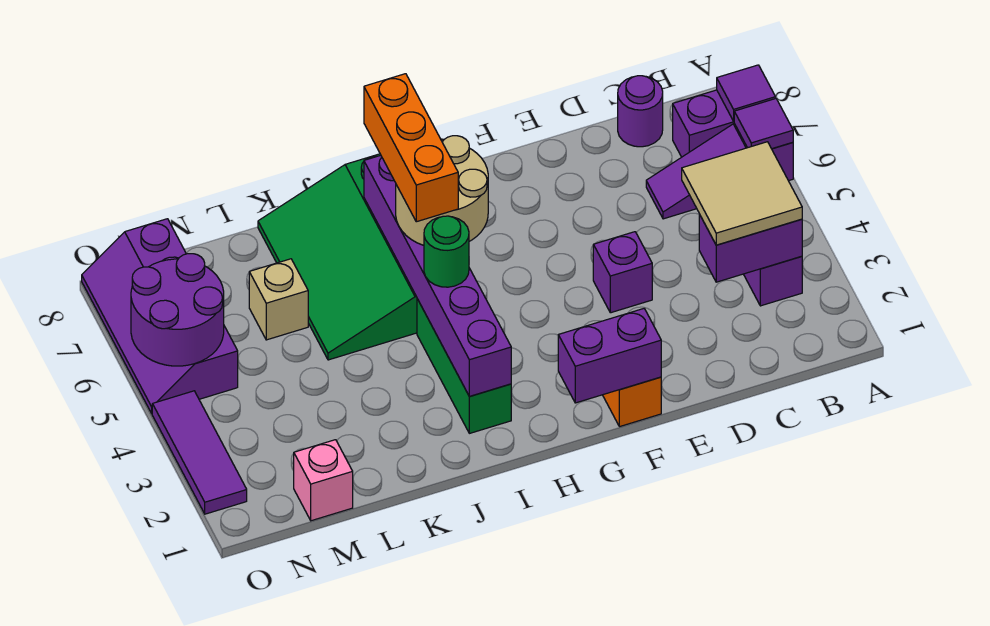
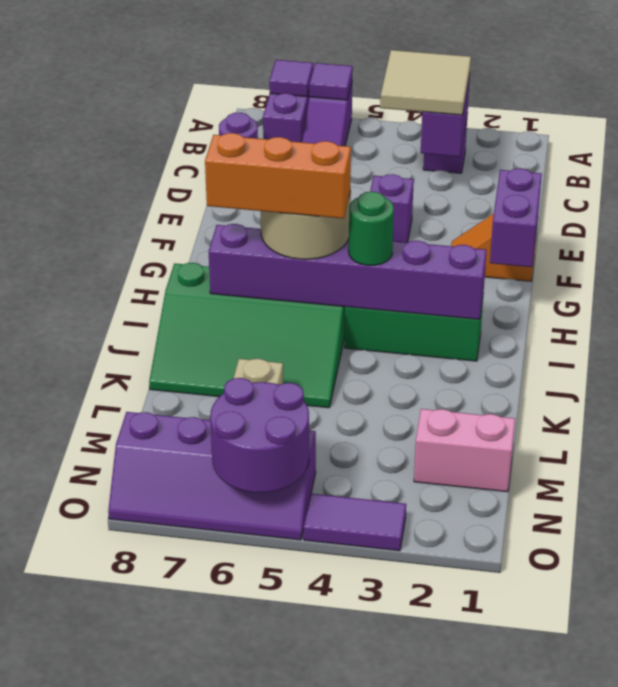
pink 1x1 brick [294,440,353,521] -> pink 1x2 brick [414,409,515,492]
purple 1x3 tile [152,391,247,514] -> purple 1x2 tile [304,494,406,551]

